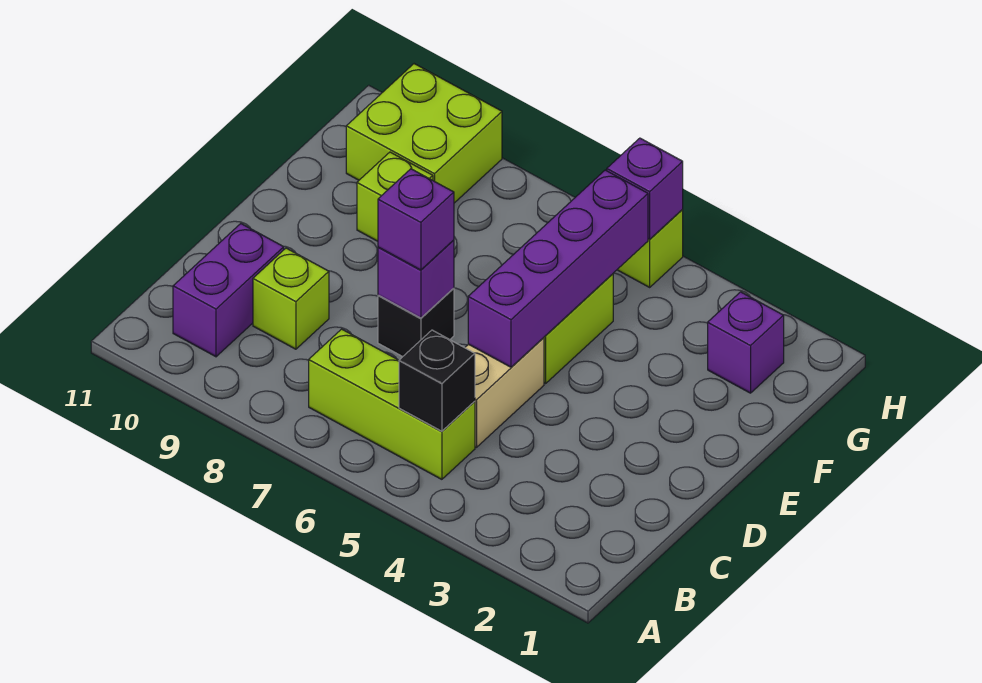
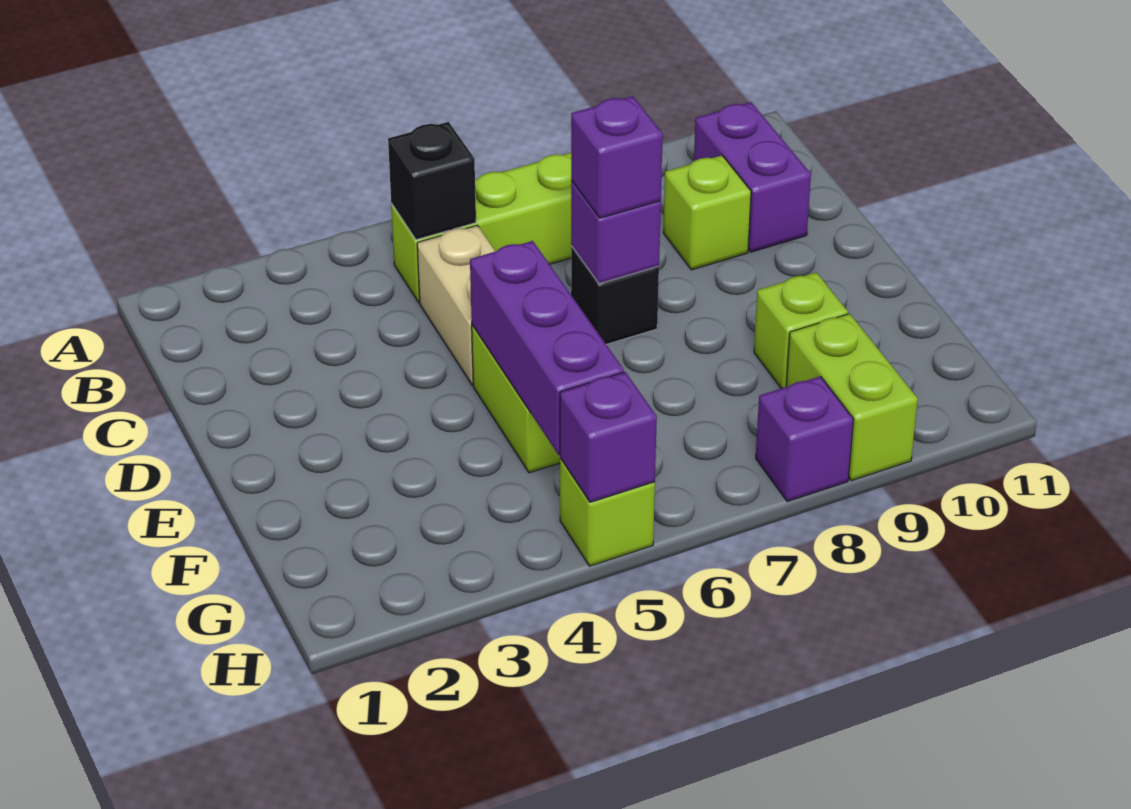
purple 1x4 brick [468,170,648,367] -> purple 1x3 brick [470,241,624,455]
purple 1x1 brick [708,292,784,393] -> purple 1x1 brick moved to [756,376,853,502]
lime 2x2 brick [346,64,502,203] -> lime 1x2 brick [786,314,918,481]

